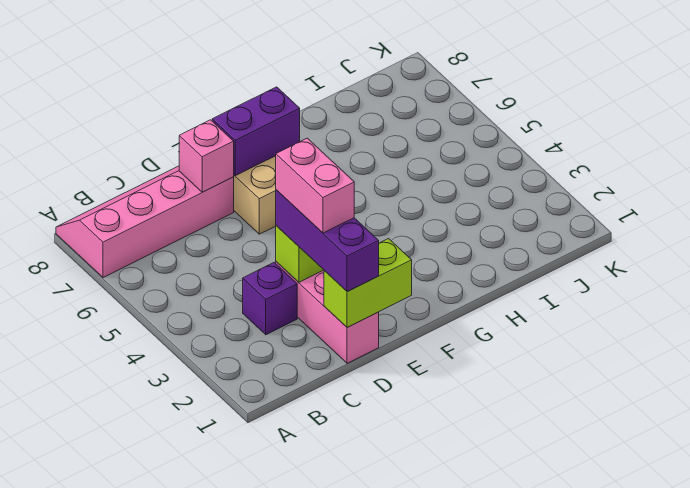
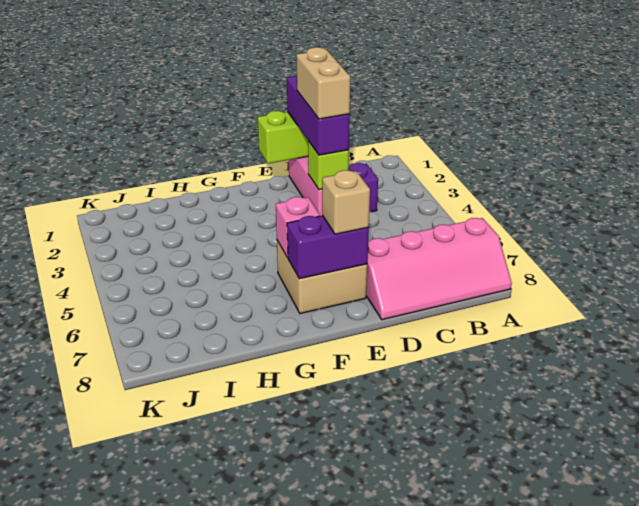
pink 1x2 brick [276,138,354,233] -> tan 1x2 brick [297,47,350,119]
pink 1x1 brick [179,120,234,192] -> pink 1x1 brick moved to [276,197,320,258]
none -> tan 1x1 brick [322,170,370,234]

